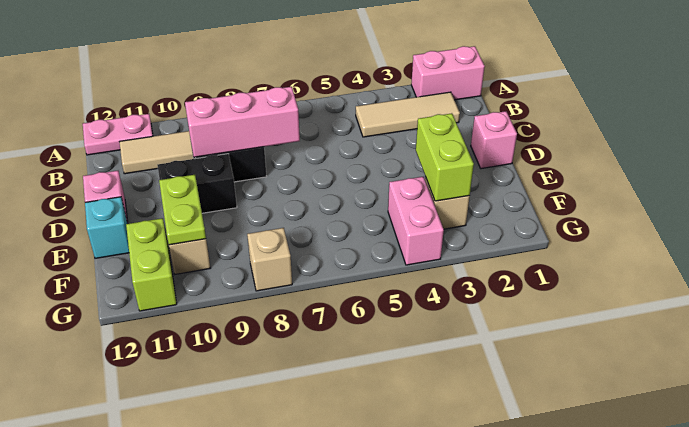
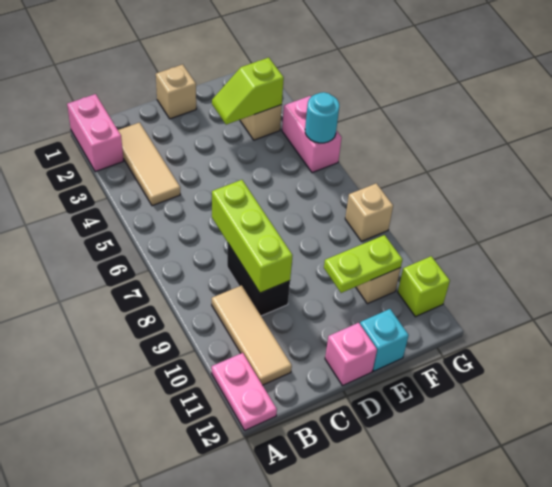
pink 1x3 brick [185,87,300,157] -> lime 1x3 brick [212,180,293,293]
pink 1x1 brick [471,111,517,169] -> tan 1x1 brick [156,64,196,119]
black 1x2 brick [157,154,237,213] -> none
lime 1x2 brick [416,113,474,201] -> lime 1x2 slope [212,58,284,125]
pink 1x2 brick [388,177,444,265] -> pink 1x2 brick turned to [282,96,342,173]
lime 1x2 brick [126,218,177,311] -> lime 1x1 brick [398,256,450,317]
none -> cyan 1x1 round brick [305,92,339,143]

